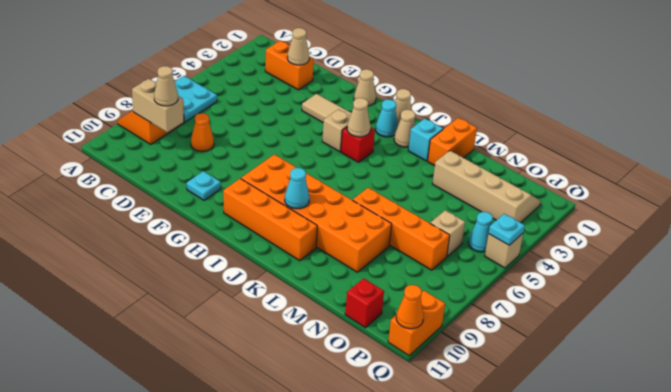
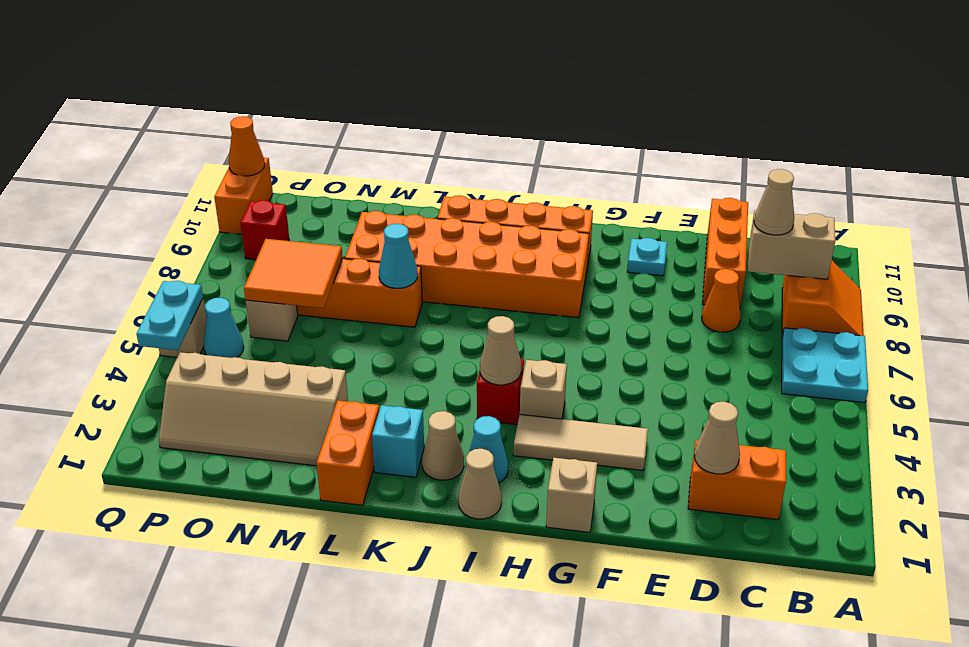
none -> orange 1x3 brick [703,198,748,307]
tan 1x1 cone [354,69,376,106] -> tan 1x1 brick [546,458,597,532]
cyan 1x1 cone [285,168,310,209] -> cyan 1x1 cone moved to [379,224,417,288]
none -> orange 2x2 tile [244,239,343,308]
red 1x1 brick [345,278,384,328] -> red 1x1 brick moved to [240,200,289,260]
cyan 1x1 plate [489,214,525,245] -> cyan 1x2 plate [137,281,203,350]

